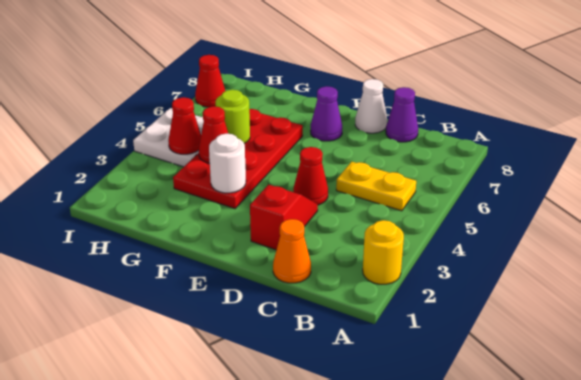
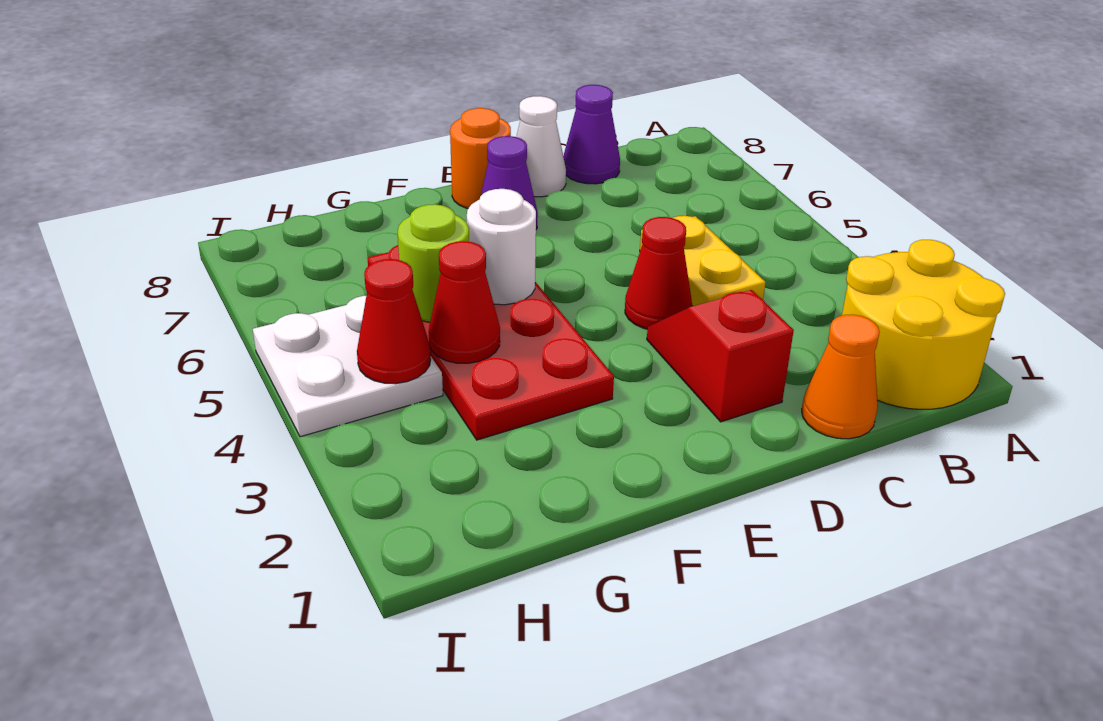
yellow 1x1 round brick [363,220,404,284] -> yellow 2x2 round brick [842,240,1005,409]
yellow 1x2 plate [336,161,416,211] -> yellow 1x2 plate turned to [640,216,766,306]
none -> orange 1x1 round brick [450,108,511,209]
white 1x1 round brick [209,134,246,193] -> white 1x1 round brick moved to [467,189,536,305]
red 1x1 cone [195,55,225,107] -> none

